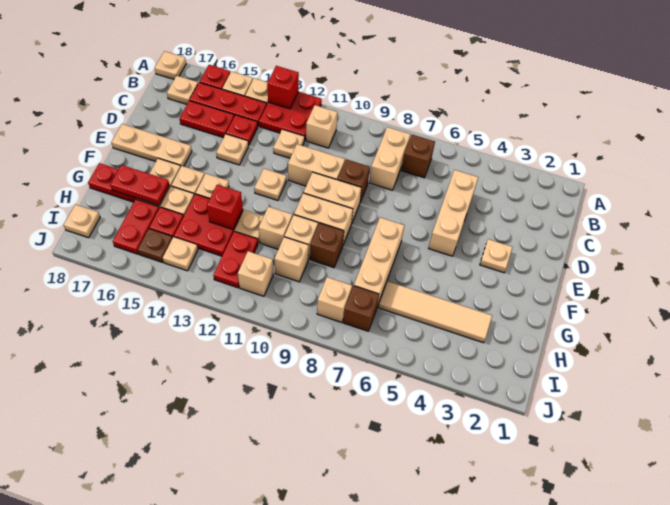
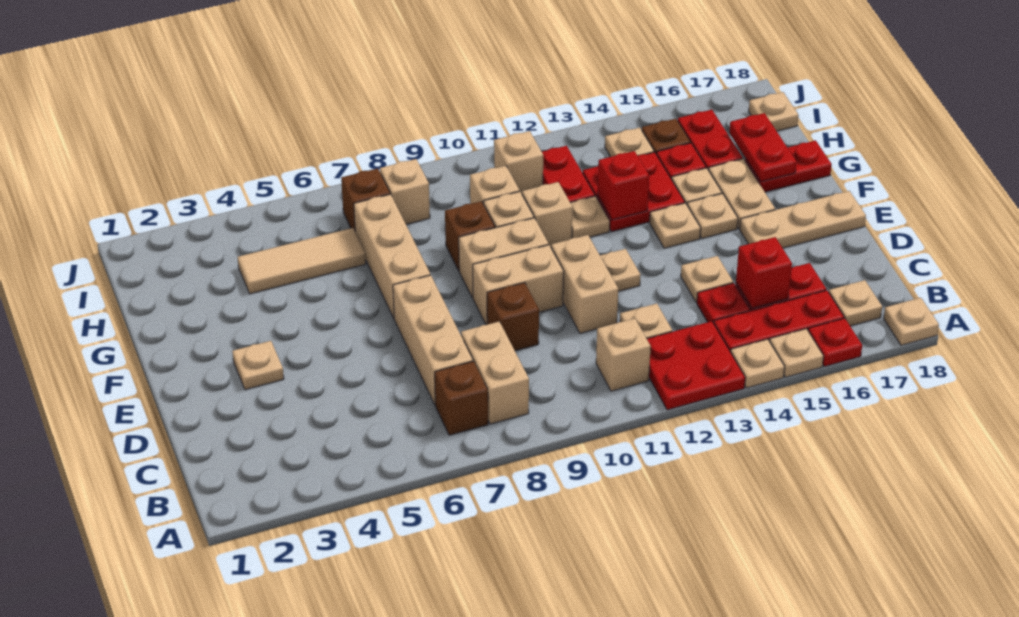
red 1x1 brick [267,66,299,109] -> red 1x1 brick moved to [736,237,792,308]
tan 1x3 brick [429,170,478,256] -> tan 1x3 brick moved to [393,275,473,405]
tan 1x2 brick [288,144,345,186] -> tan 1x2 brick turned to [551,235,618,333]
red 1x2 plate [110,165,170,205] -> red 1x2 plate turned to [729,113,796,182]
tan 1x4 tile [379,281,492,343] -> tan 1x3 tile [238,228,366,294]

